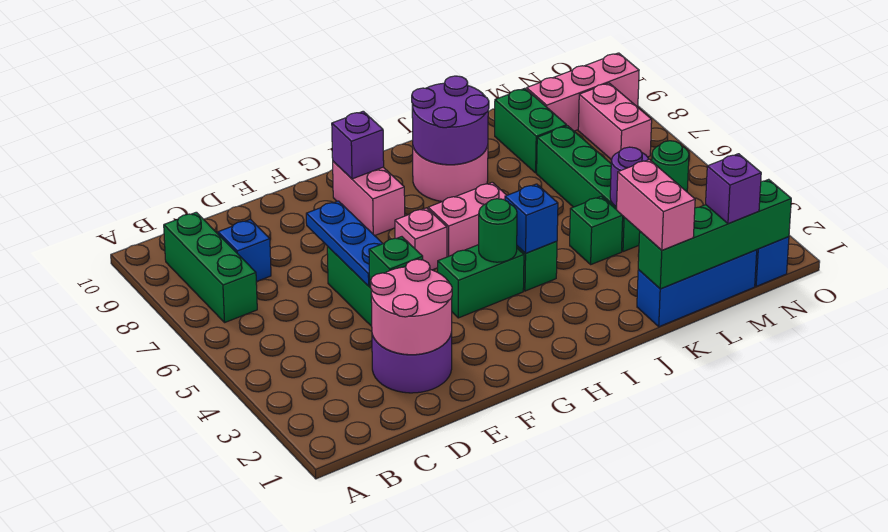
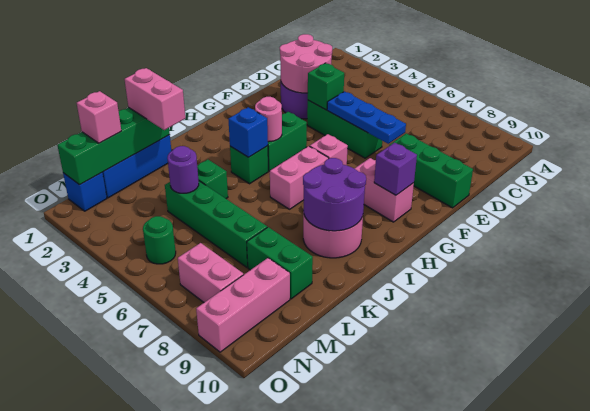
green 1x3 brick [164,212,257,322] -> green 1x3 brick moved to [389,133,473,208]
blue 1x1 brick [218,219,271,282] -> none
green 1x1 round brick [479,199,517,262] -> pink 1x1 round brick [255,97,282,142]
purple 1x1 brick [706,154,761,224] -> pink 1x1 brick [77,91,121,143]

